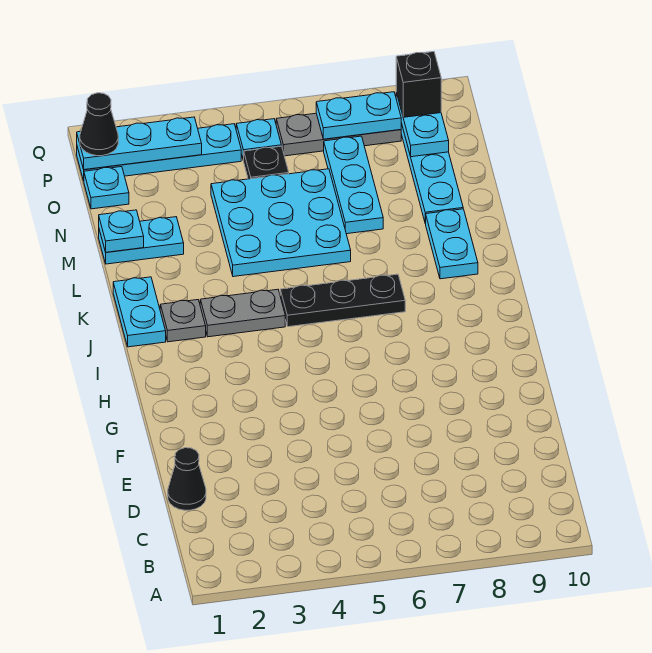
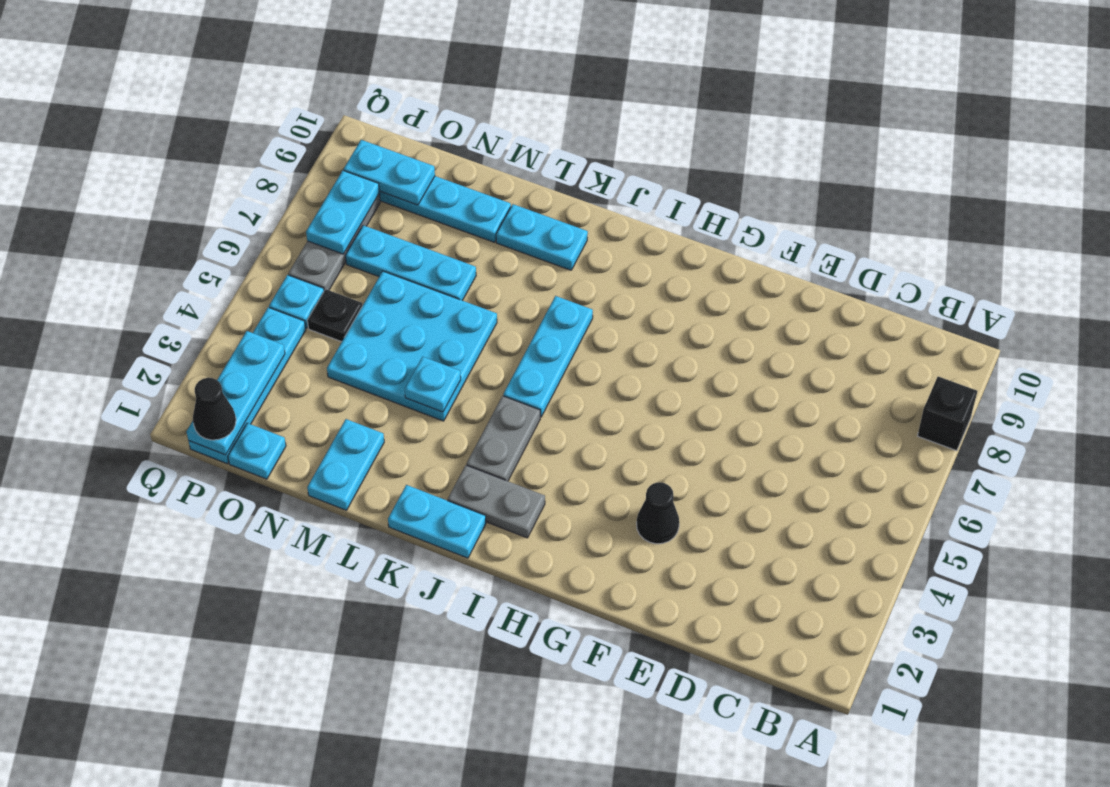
black 1x1 cone [168,448,206,510] -> black 1x1 cone moved to [637,482,679,544]
grey 1x1 plate [160,300,206,342] -> grey 1x2 plate [448,465,545,538]
black 1x3 plate [280,274,405,327] -> cyan 1x3 plate [503,296,593,417]
cyan 1x1 plate [99,210,144,252] -> cyan 1x1 plate moved to [405,357,461,412]
black 1x1 brick [396,52,441,117] -> black 1x1 brick moved to [918,377,977,451]

